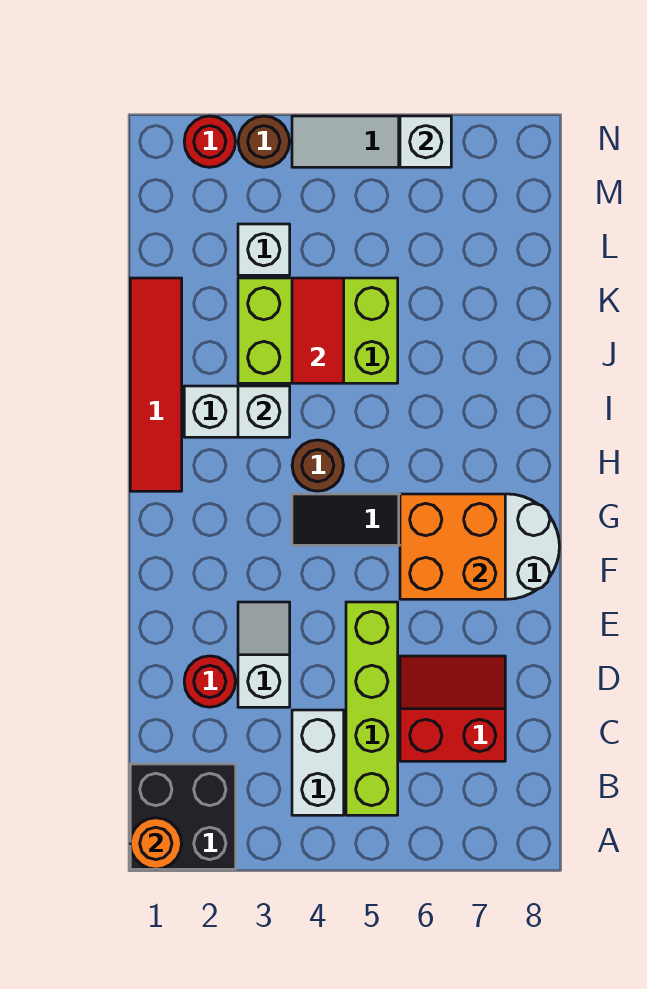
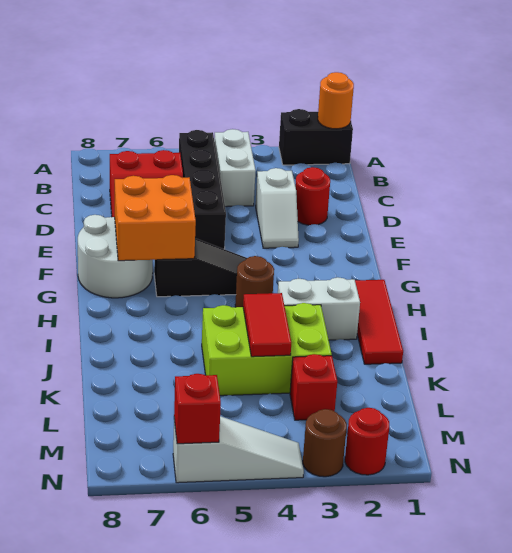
black 2x2 brick [130,764,236,869] -> black 1x2 brick [279,109,353,165]
lime 1x4 brick [346,602,398,815] -> black 1x4 brick [179,130,226,249]
red 1x4 tile [130,278,182,491] -> red 1x3 tile [355,280,403,364]
white 1x1 brick [238,386,290,437] -> none
white 1x1 brick [238,224,290,275] -> red 1x1 brick [290,354,337,420]
white 1x1 brick [400,116,451,167] -> red 1x1 brick [174,374,221,444]

